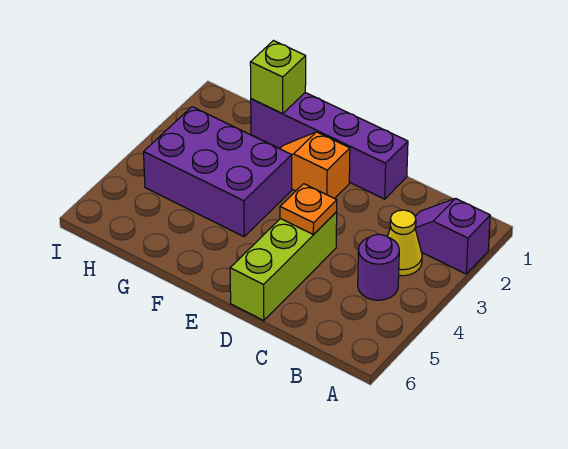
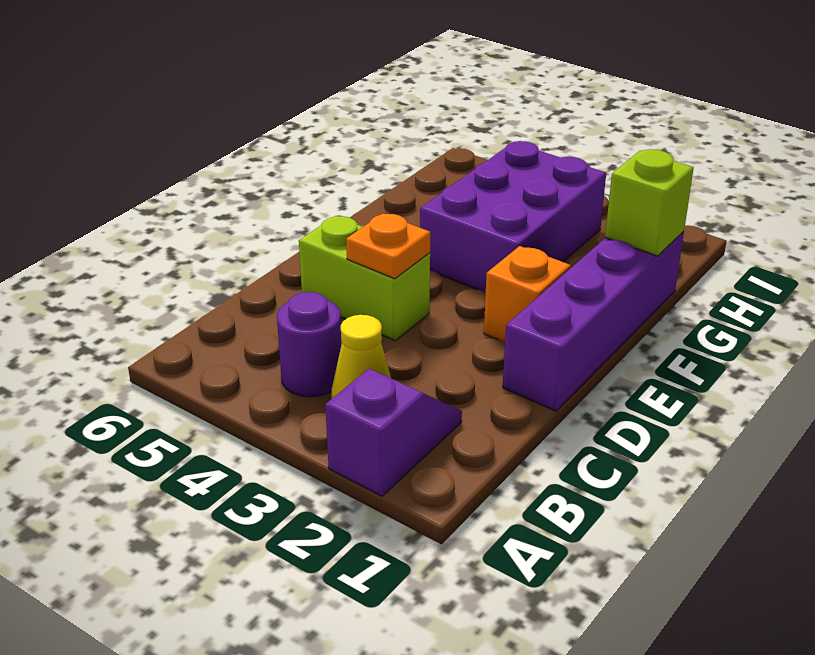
lime 1x3 brick [230,212,337,321] -> lime 1x2 brick [299,216,430,341]

